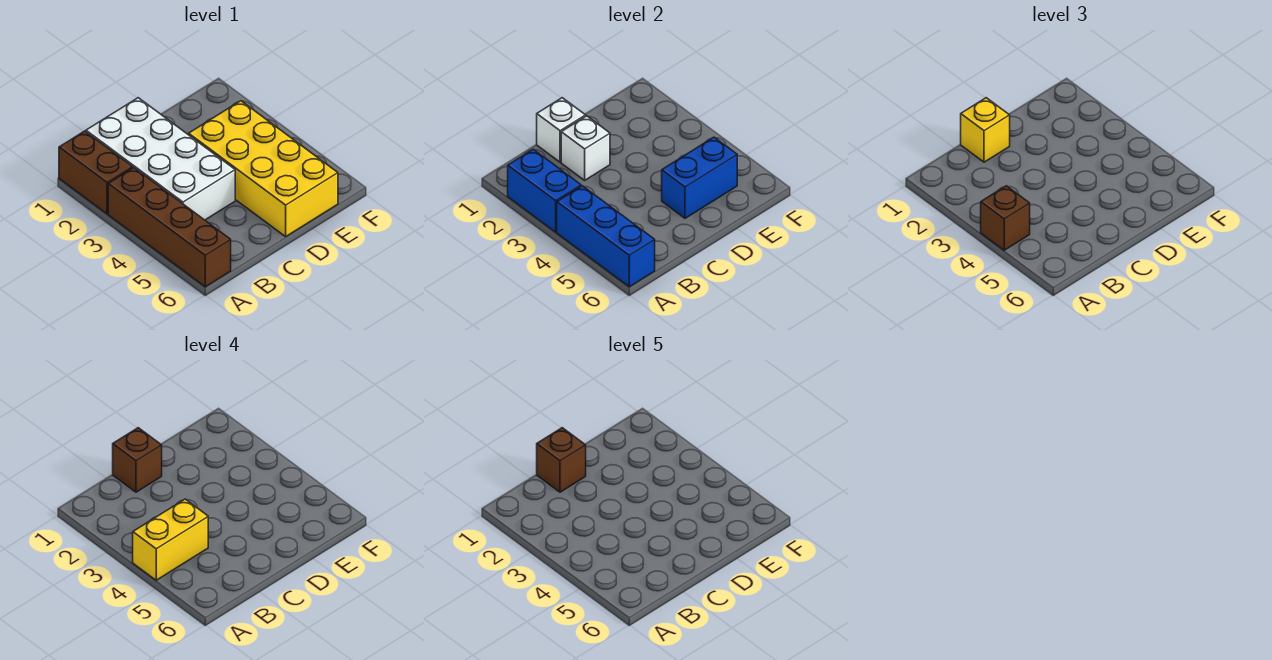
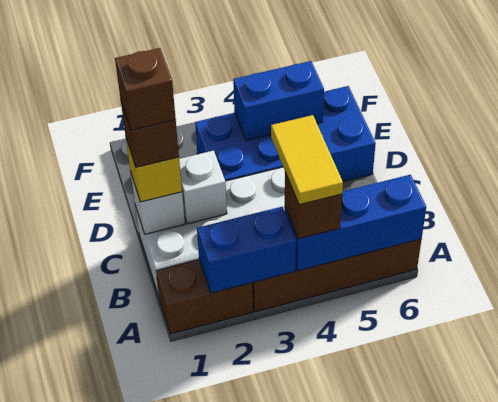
yellow 1x2 brick [133,499,208,580] -> yellow 1x2 tile [271,115,343,205]
yellow 2x4 brick [189,101,338,237] -> blue 2x4 brick [195,86,376,181]
blue 1x2 brick [662,137,737,218] -> blue 1x2 brick turned to [233,61,324,140]

